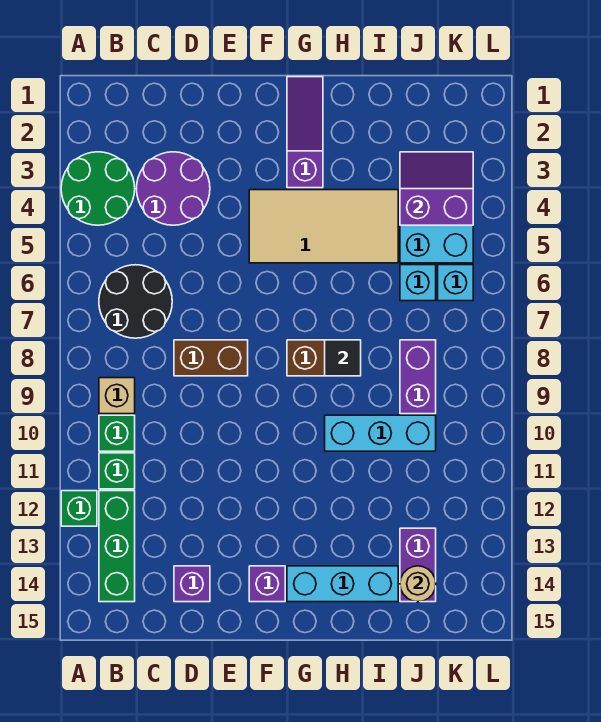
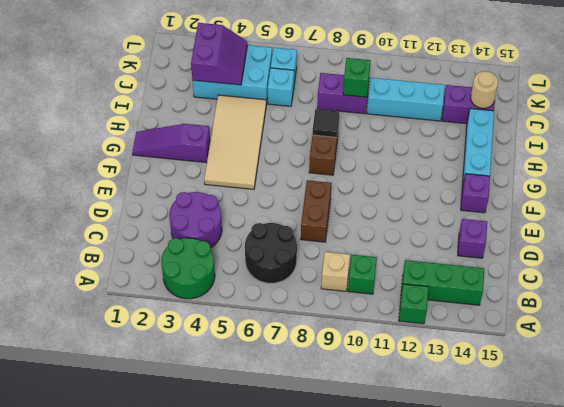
green 1x1 brick [99,453,135,489] -> green 1x1 brick moved to [343,58,371,97]
cyan 1x3 brick [325,415,436,451] -> cyan 1x3 brick turned to [367,78,445,121]
purple 2x2 slope [400,152,473,225] -> purple 2x2 slope turned to [191,23,247,85]

